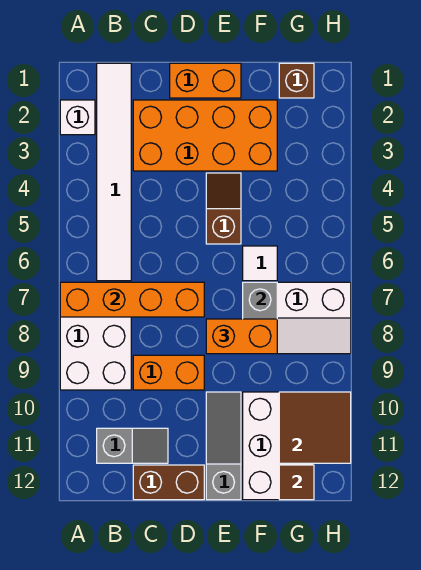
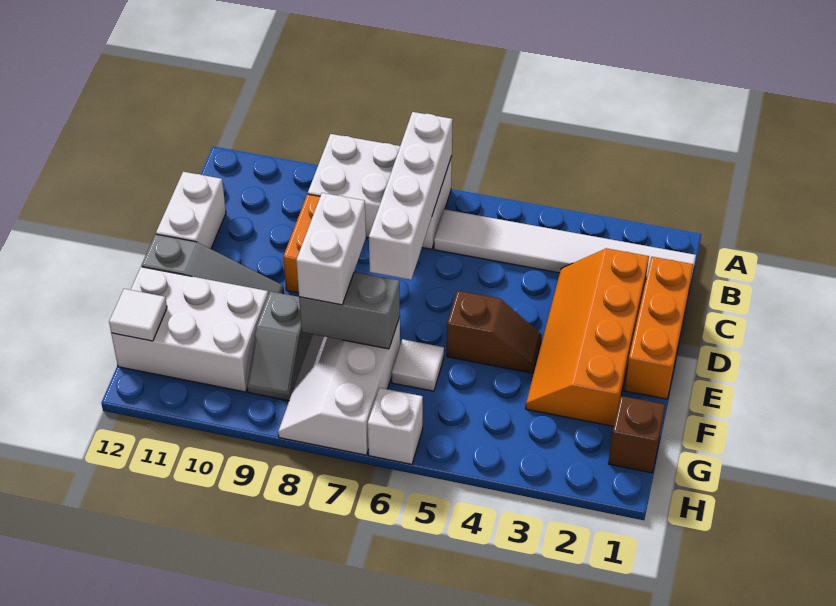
white 1x1 brick [60,100,95,135] -> white 1x1 brick moved to [368,388,423,464]
orange 1x4 brick [60,282,204,317] -> white 1x4 brick [369,112,453,280]
grey 1x2 slope [97,428,168,463] -> grey 1x2 slope moved to [247,291,313,401]
orange 2x4 brick [133,100,277,171] -> orange 2x4 slope [526,248,649,426]
brown 1x2 brick [133,465,204,500] -> white 1x2 brick [156,172,226,249]
orange 1x2 brick [170,63,241,98] -> orange 1x3 brick [624,257,693,399]
orange 1x2 brick [206,319,277,354] -> white 1x2 brick [296,193,366,305]
brown 2x2 tile [279,392,351,463] -> none
brown 1x1 tile [279,465,314,500] -> white 1x1 tile [109,289,167,341]

